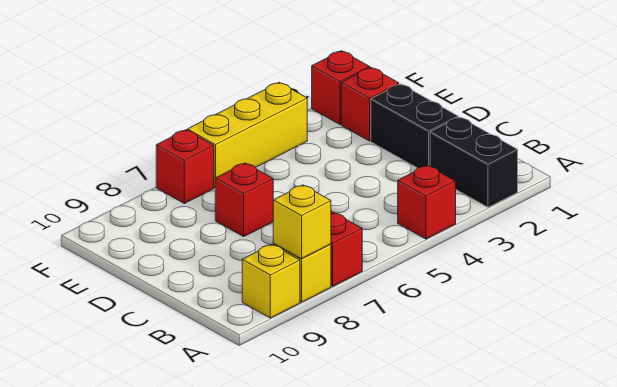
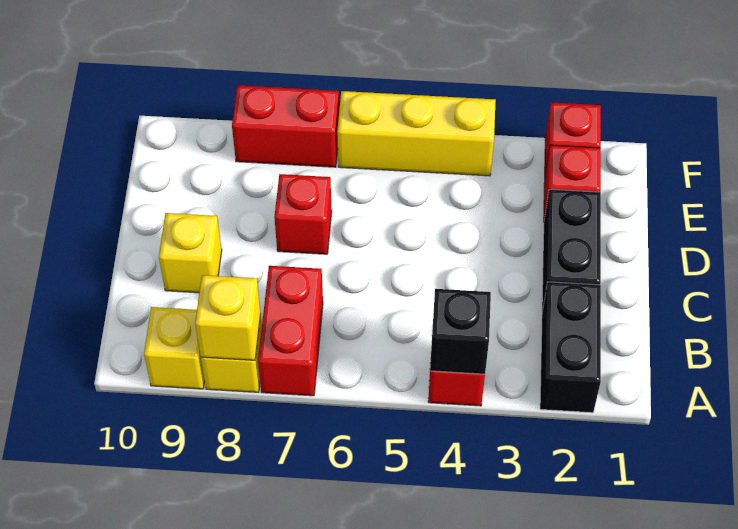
none -> black 1x1 brick [430,289,491,374]
none -> yellow 1x1 brick [159,213,222,293]
red 1x1 brick [156,130,214,204] -> red 1x2 brick [232,85,339,167]

